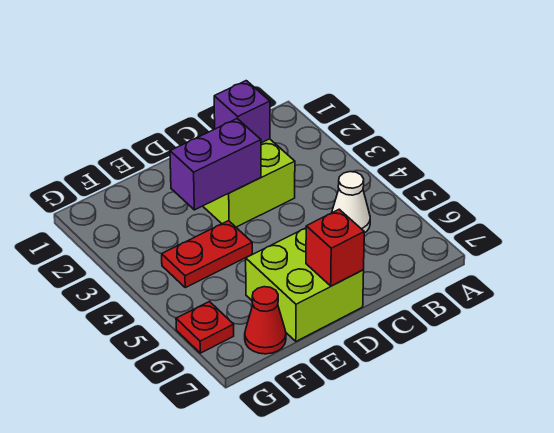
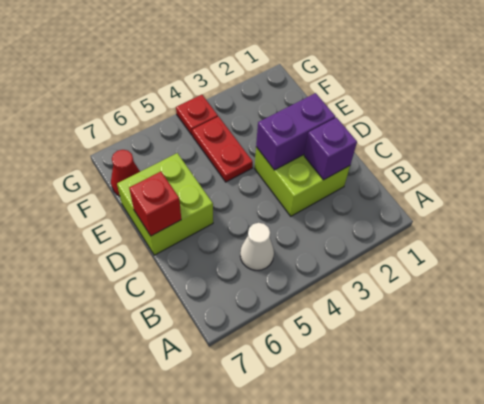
purple 1x2 brick [170,119,261,210] -> purple 1x2 brick turned to [256,93,335,170]
red 1x1 plate [176,302,234,353] -> red 1x1 plate moved to [176,95,218,135]

